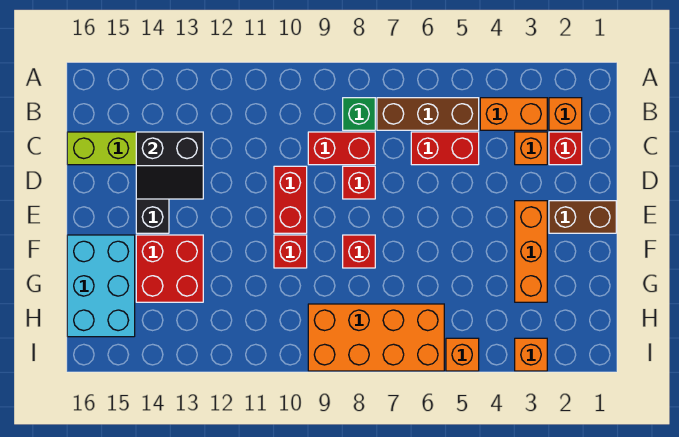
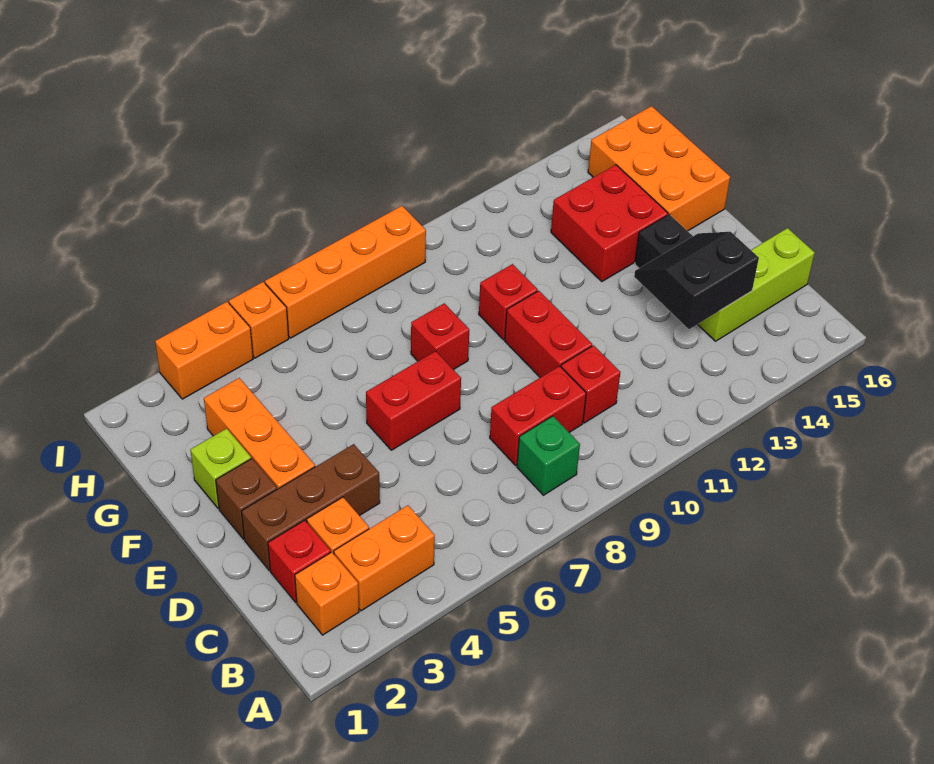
brown 1x3 brick [377,98,479,130] -> brown 1x3 brick moved to [242,444,380,570]
red 1x2 brick [411,132,479,165] -> red 1x2 brick moved to [366,351,461,450]
red 1x1 brick [343,166,375,199] -> red 1x1 brick moved to [561,345,620,423]
brown 1x2 brick [549,201,616,233] -> brown 1x1 brick [216,459,277,539]
none -> lime 1x1 brick [190,429,251,509]
cyan 2x3 brick [67,235,135,337] -> orange 2x3 brick [588,106,730,231]
orange 2x4 brick [308,304,444,371] -> orange 1x4 brick [265,206,426,338]
orange 1x1 brick [515,338,547,371] -> orange 1x2 brick [155,302,253,399]

